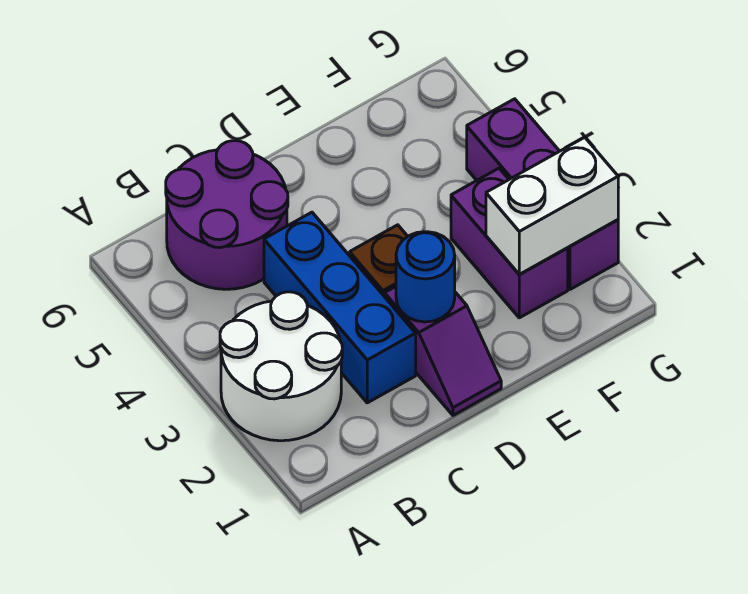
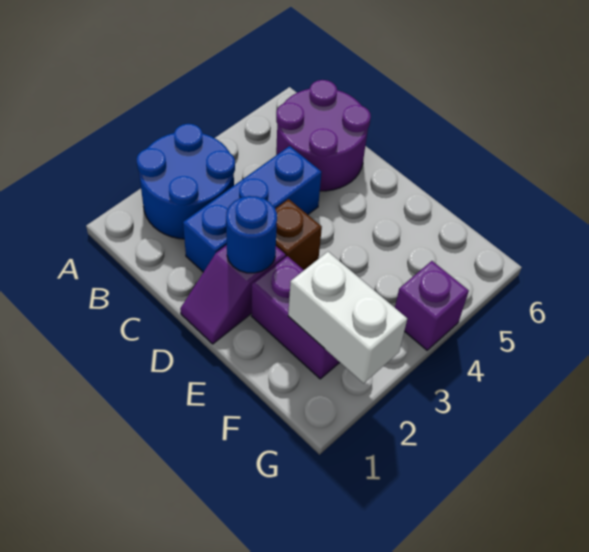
white 2x2 round brick [220,292,342,441] -> blue 2x2 round brick [137,124,235,239]
purple 1x2 brick [451,168,568,318] -> purple 1x2 brick turned to [252,256,340,379]
purple 1x3 brick [467,99,618,289] -> purple 1x1 brick [395,261,469,350]

